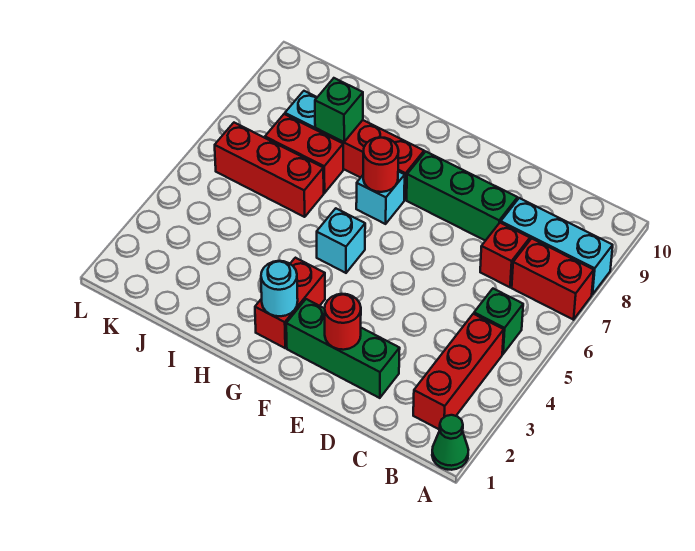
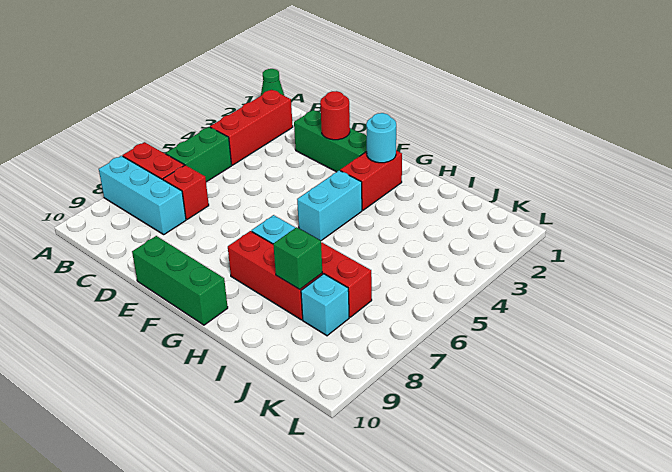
green 1x1 brick [474,289,523,354] -> green 1x2 brick [166,127,232,182]
green 1x3 brick [407,152,518,241] -> green 1x3 brick moved to [132,236,228,325]
cyan 1x1 brick [317,208,365,273] -> cyan 1x2 brick [297,170,362,241]
red 1x1 round brick [363,137,399,192] -> none
red 1x3 brick [215,123,324,217] -> none

